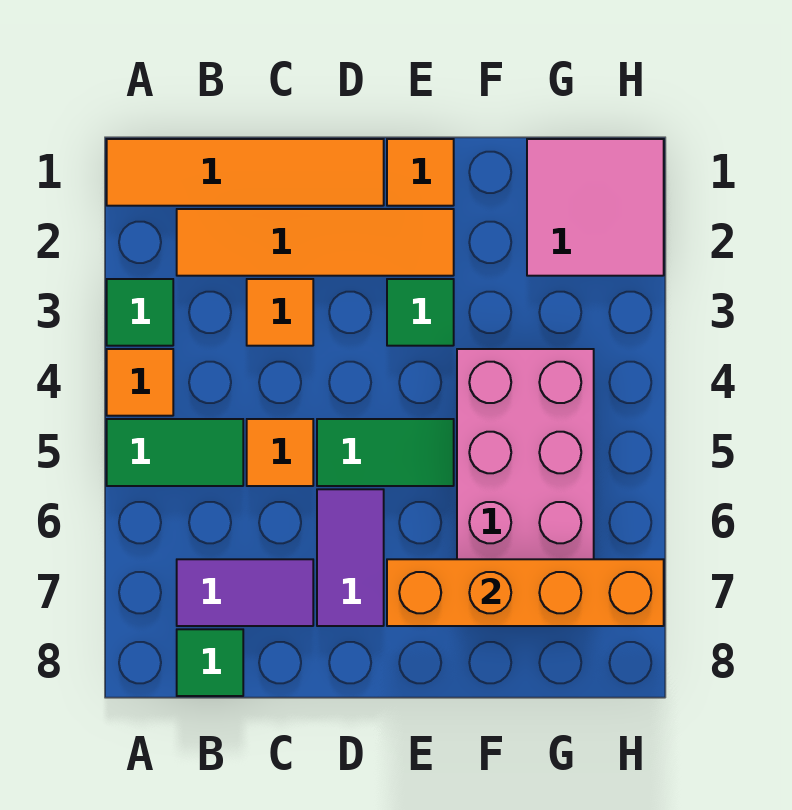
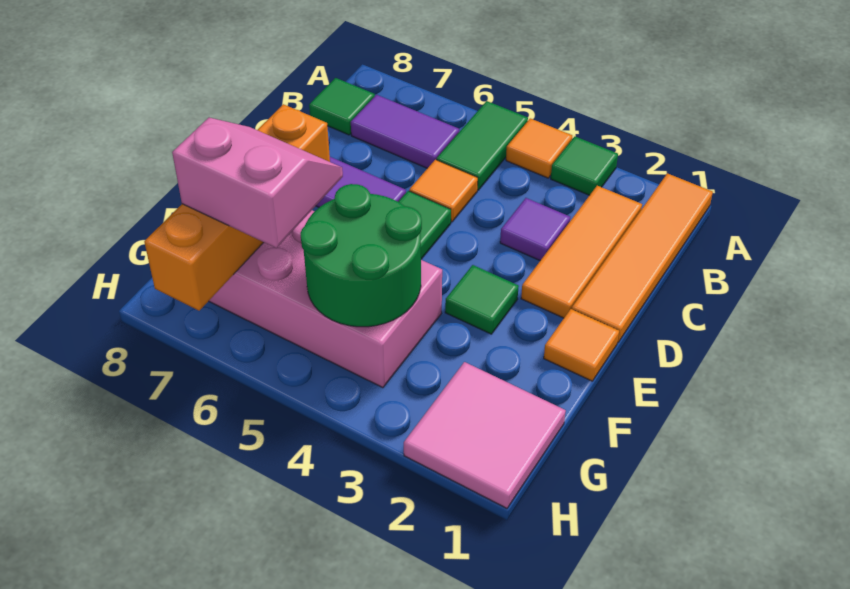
orange 1x4 tile [177,209,454,276] -> orange 1x3 tile [521,186,642,318]
purple 1x2 tile [177,559,313,626] -> purple 1x2 tile turned to [351,95,459,168]
orange 1x1 tile [247,279,313,346] -> purple 1x1 tile [500,198,570,261]
none -> green 2x2 round brick [300,184,422,327]
none -> pink 2x2 slope [172,118,343,248]

